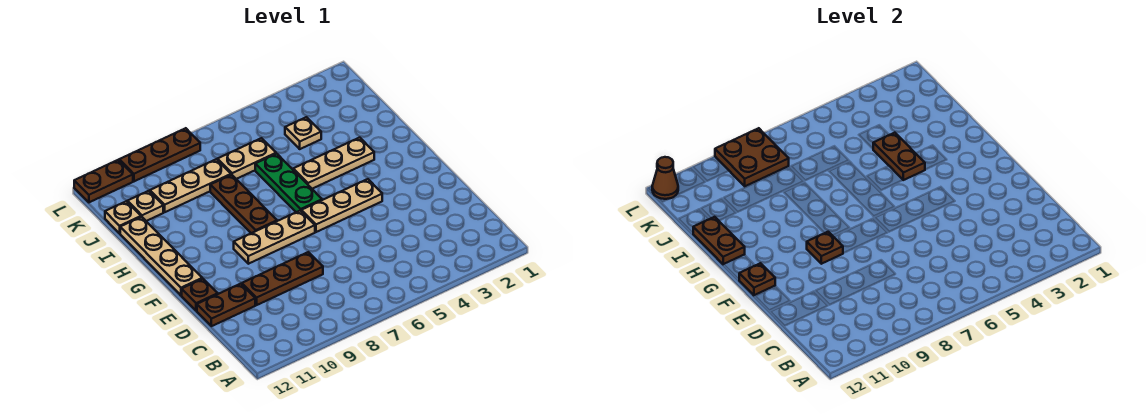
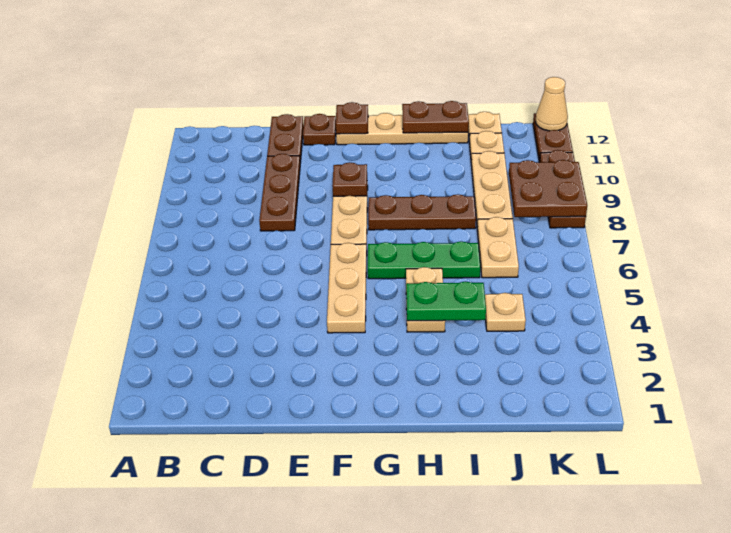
tan 1x3 plate [293,138,374,189] -> tan 1x2 plate [406,267,445,332]
brown 1x2 plate [873,133,925,180] -> green 1x2 plate [406,282,486,321]
brown 1x1 cone [652,157,678,199] -> tan 1x1 cone [535,77,568,131]

